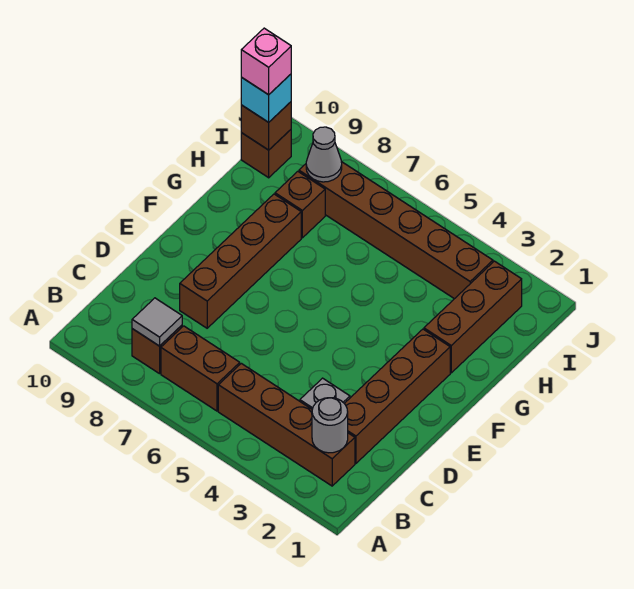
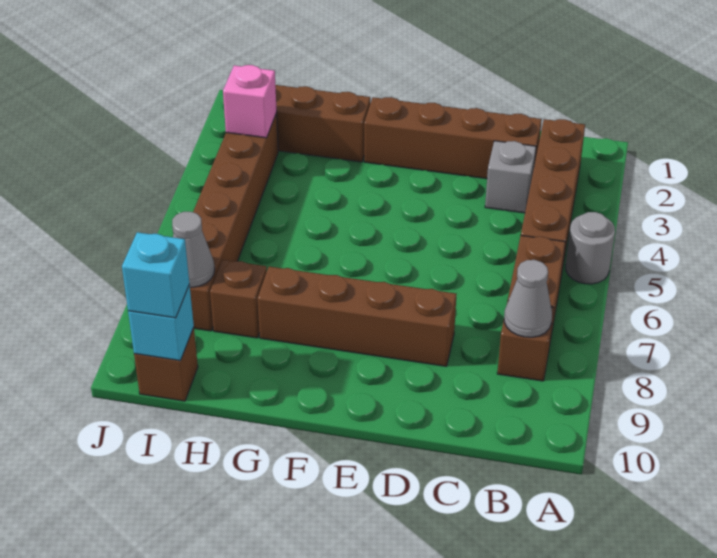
grey 1x1 round brick [312,398,348,453] -> grey 1x1 round brick moved to [566,212,615,284]
grey 1x1 tile [132,298,182,346] -> grey 1x1 cone [504,260,552,337]
brown 1x1 brick [241,102,291,150] -> cyan 1x1 brick [128,285,194,361]
pink 1x1 brick [241,28,291,95] -> pink 1x1 brick moved to [223,65,277,138]

